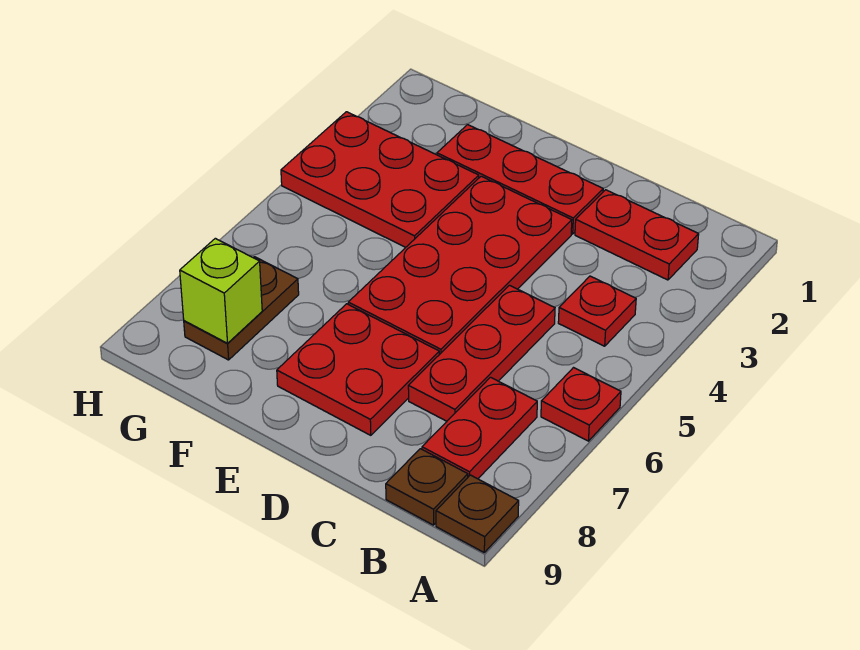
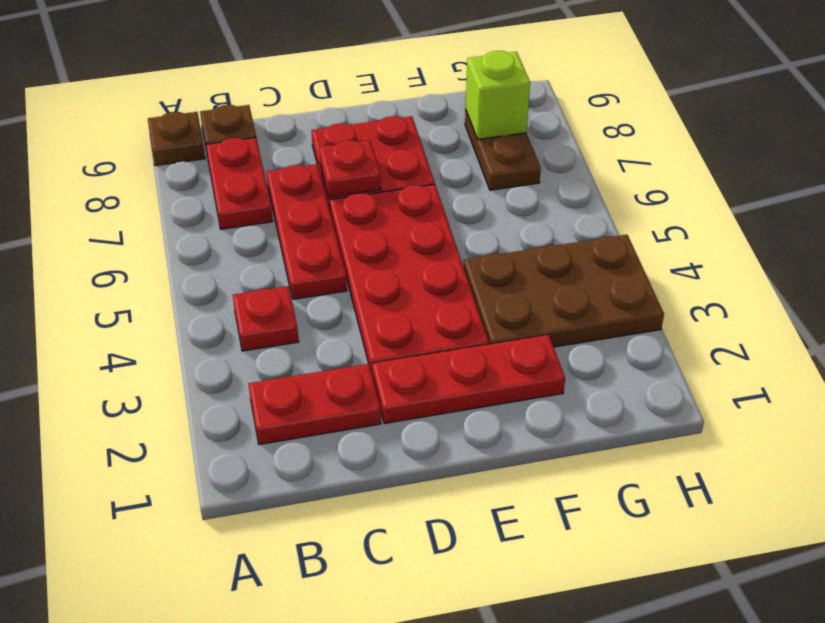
red 1x1 plate [541,368,621,441] -> red 1x1 plate moved to [319,140,381,197]
red 2x3 plate [281,112,479,247] -> brown 2x3 plate [463,235,664,347]

